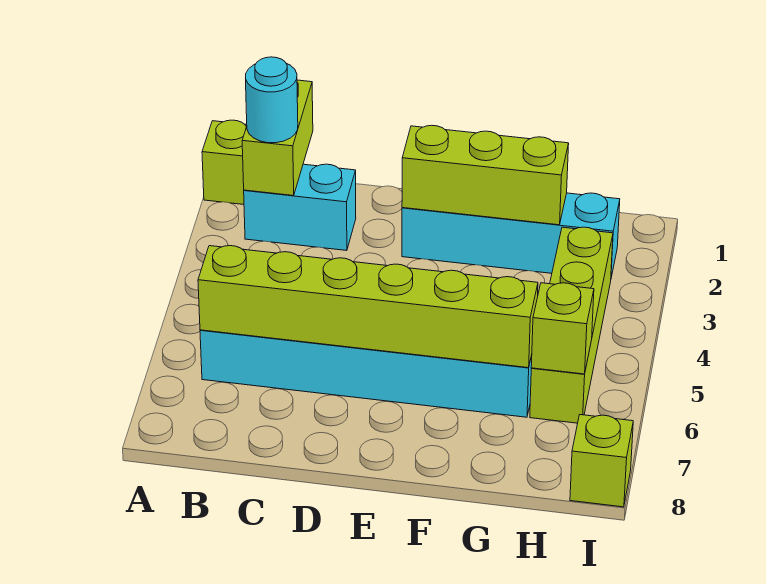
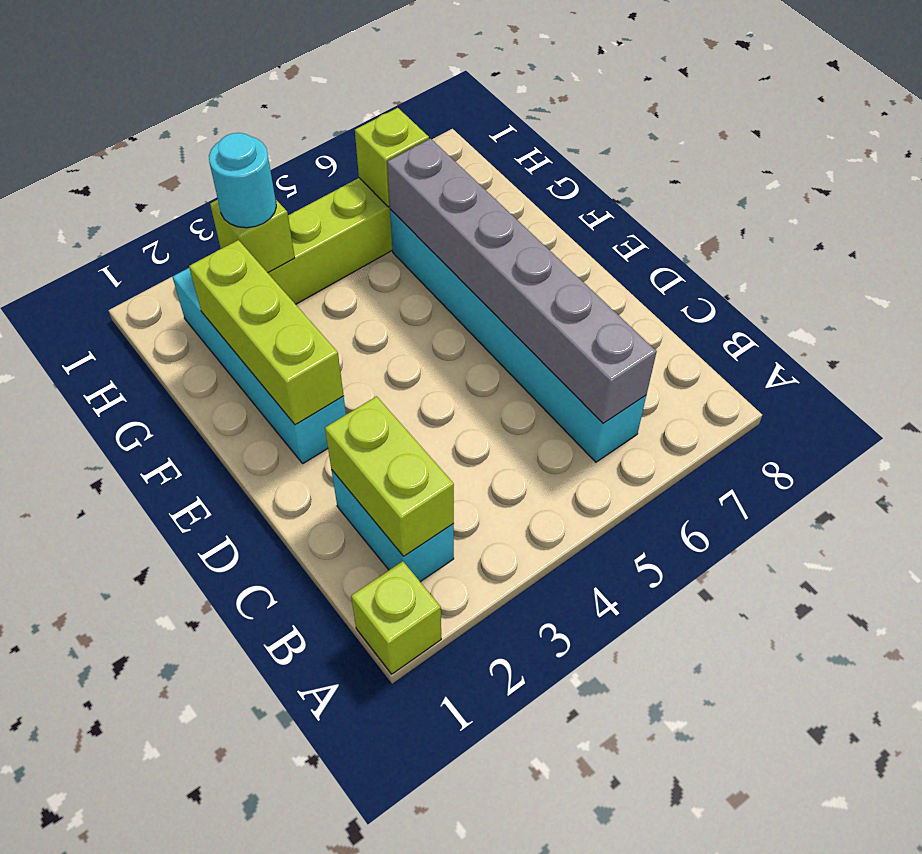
lime 1x2 brick [242,80,313,196] -> lime 1x2 brick turned to [325,396,454,556]
cyan 1x1 round brick [246,57,298,143] -> cyan 1x1 round brick moved to [209,133,276,228]
lime 1x6 brick [198,246,538,368] -> grey 1x6 brick [387,139,657,423]
lime 1x1 brick [570,415,633,507] -> lime 1x1 brick moved to [210,199,295,273]

